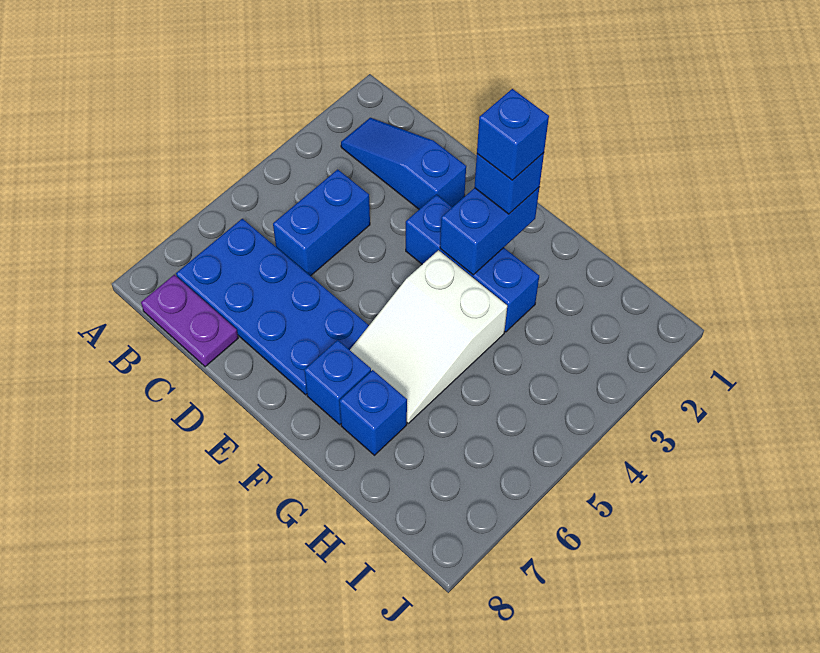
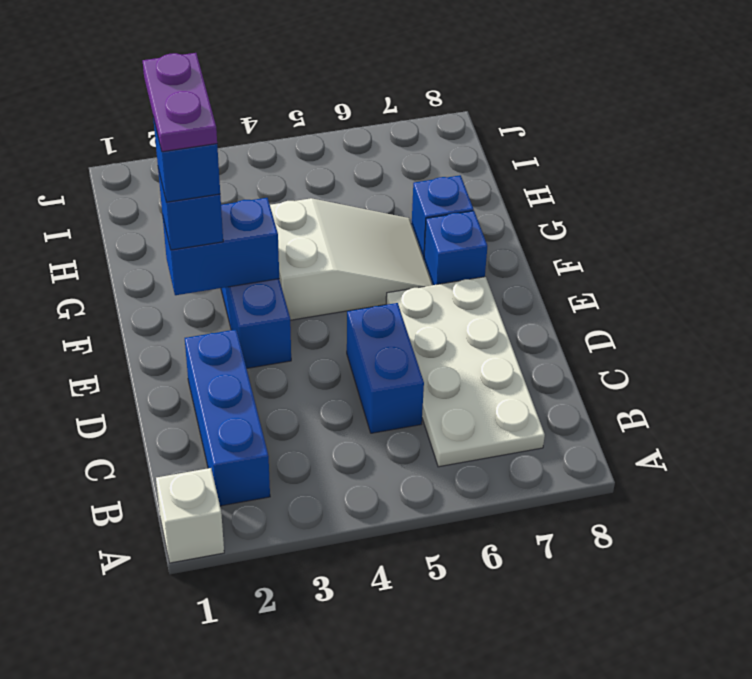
none -> white 1x1 brick [156,468,224,563]
blue 1x3 slope [341,118,466,209] -> blue 1x3 brick [185,329,270,506]
blue 2x4 plate [176,219,369,395] -> white 2x4 plate [386,277,545,467]
purple 1x2 plate [141,275,238,367] -> purple 1x2 plate moved to [143,53,217,152]
blue 1x2 brick [273,169,370,276] -> blue 1x2 brick turned to [347,303,424,433]

